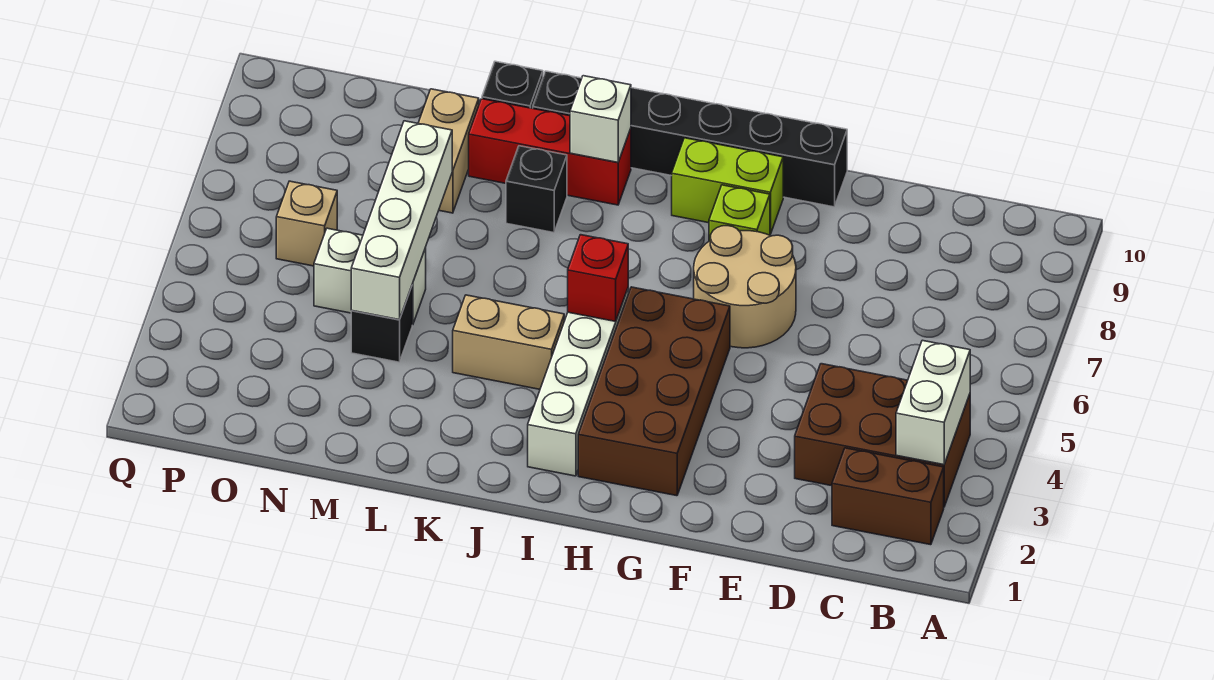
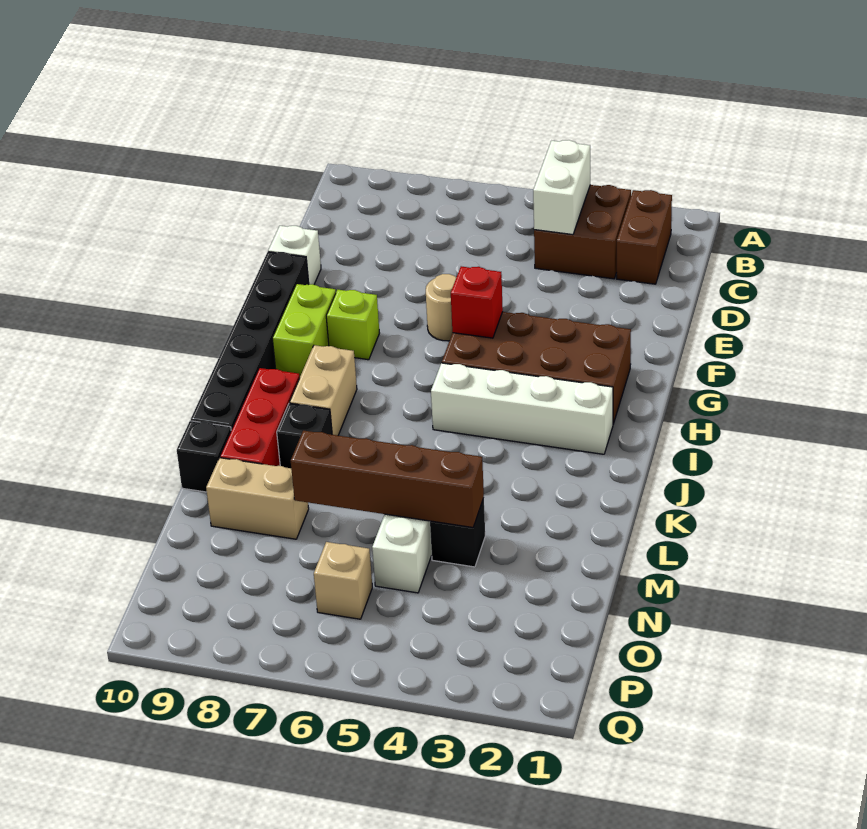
brown 2x3 brick [795,364,970,507] -> brown 2x2 brick [534,185,631,279]
white 1x2 brick [896,340,970,465] -> white 1x2 brick turned to [533,140,590,235]
tan 2x2 round brick [694,226,796,348] -> tan 1x1 round brick [426,274,456,341]
red 1x1 brick [568,235,628,321] -> red 1x1 brick moved to [451,266,503,338]
tan 1x2 brick [453,295,564,389] -> tan 1x2 brick moved to [290,345,357,435]
white 1x1 brick [570,76,631,162] -> white 1x1 brick moved to [268,226,321,284]
white 1x4 brick [351,121,452,320] -> brown 1x4 brick [291,430,484,527]

